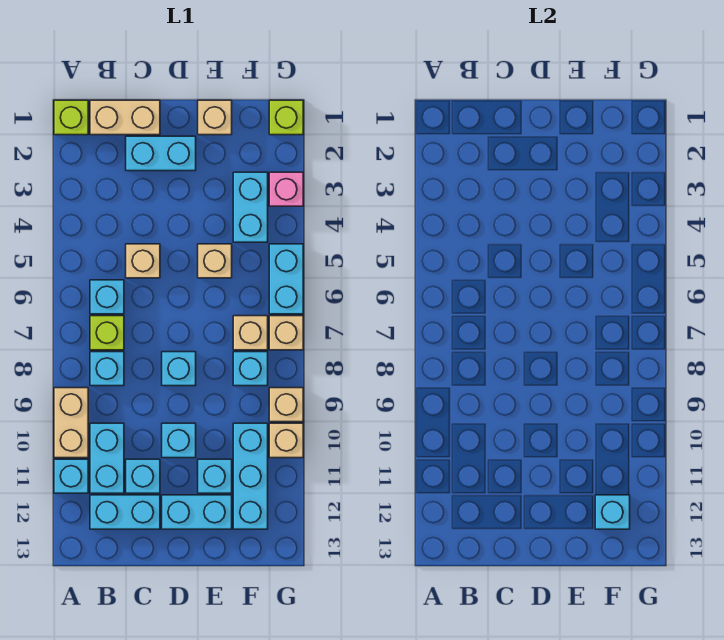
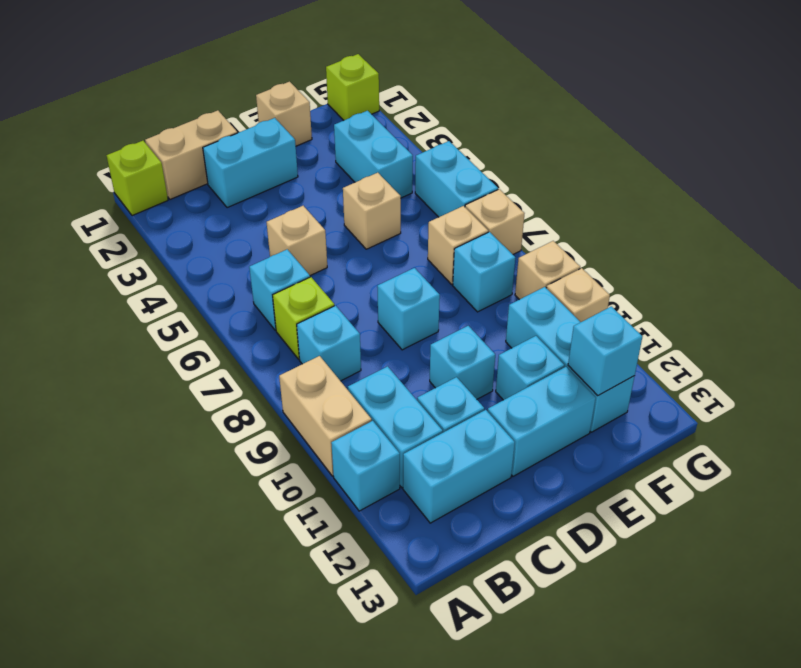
pink 1x1 brick [269,172,303,206] -> none

